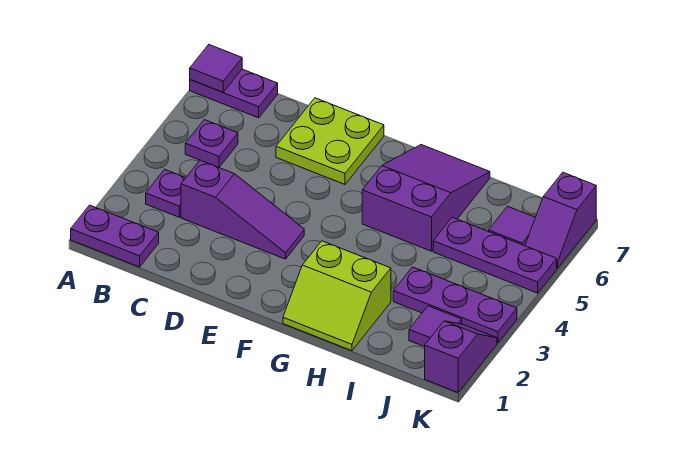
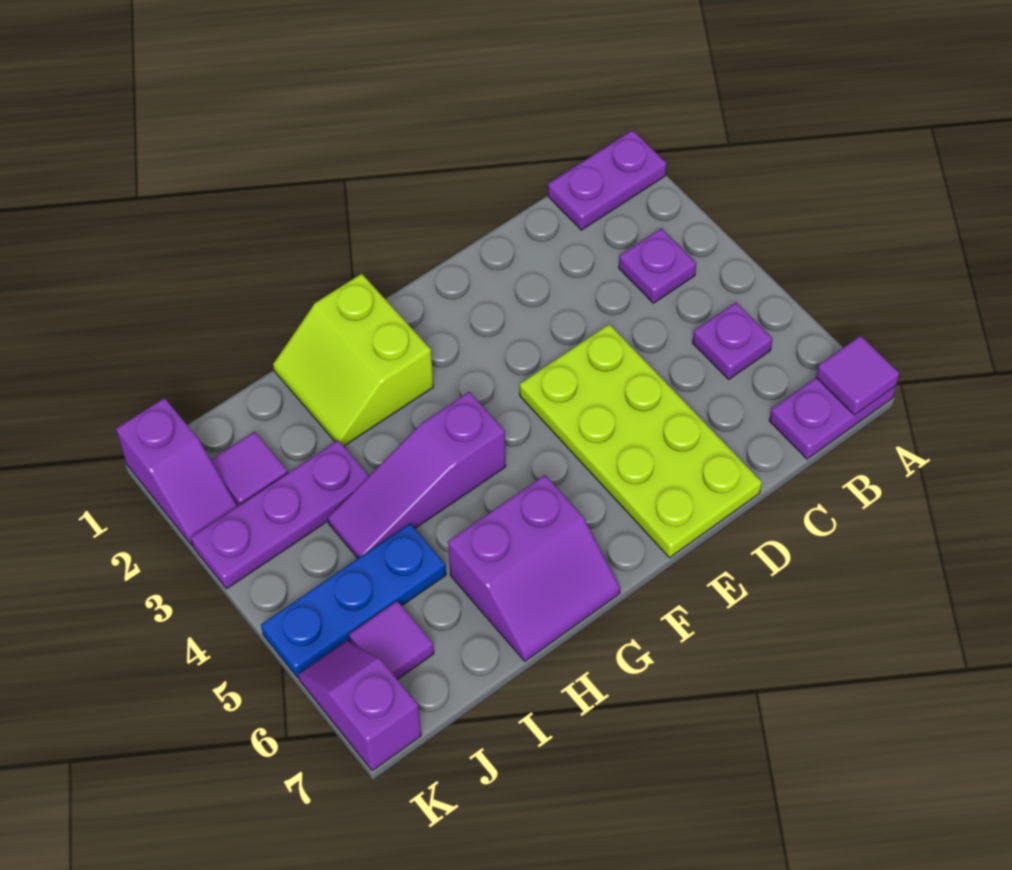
purple 1x3 slope [181,160,304,259] -> purple 1x3 slope moved to [328,392,506,558]
lime 2x2 plate [276,98,384,184] -> lime 2x4 plate [520,324,762,558]
lime 2x2 slope [283,241,391,351] -> lime 2x2 slope turned to [273,274,433,446]
purple 2x3 slope [362,145,490,251] -> purple 2x2 slope [448,475,620,661]
purple 1x3 plate [433,217,557,293] -> blue 1x3 plate [261,524,446,678]

